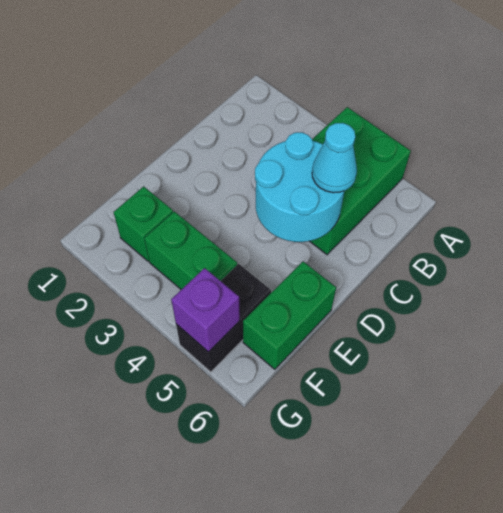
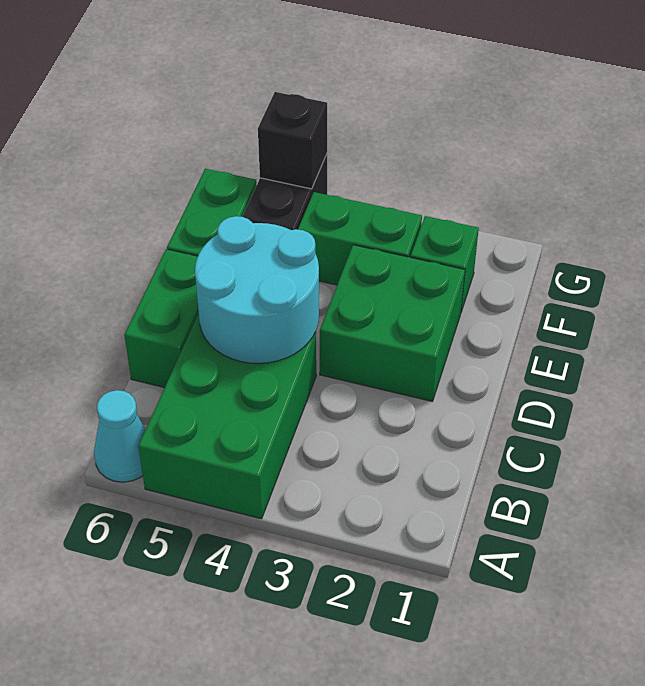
cyan 1x1 cone [312,123,357,193] -> cyan 1x1 cone moved to [94,390,145,482]
none -> green 1x2 brick [124,249,199,388]
none -> green 2x2 brick [320,245,465,401]
purple 1x1 brick [171,268,240,352] -> black 1x1 brick [258,92,327,189]

